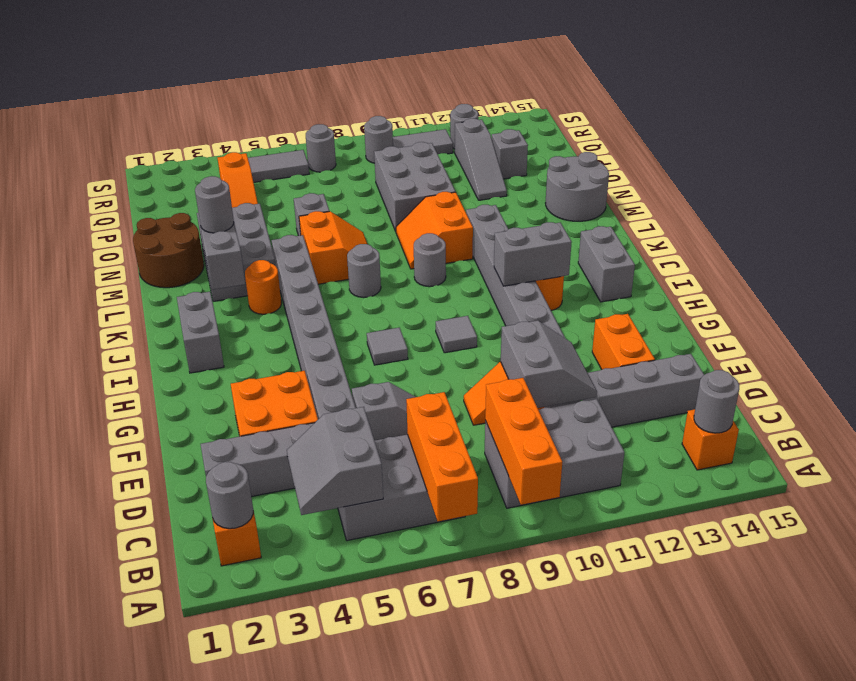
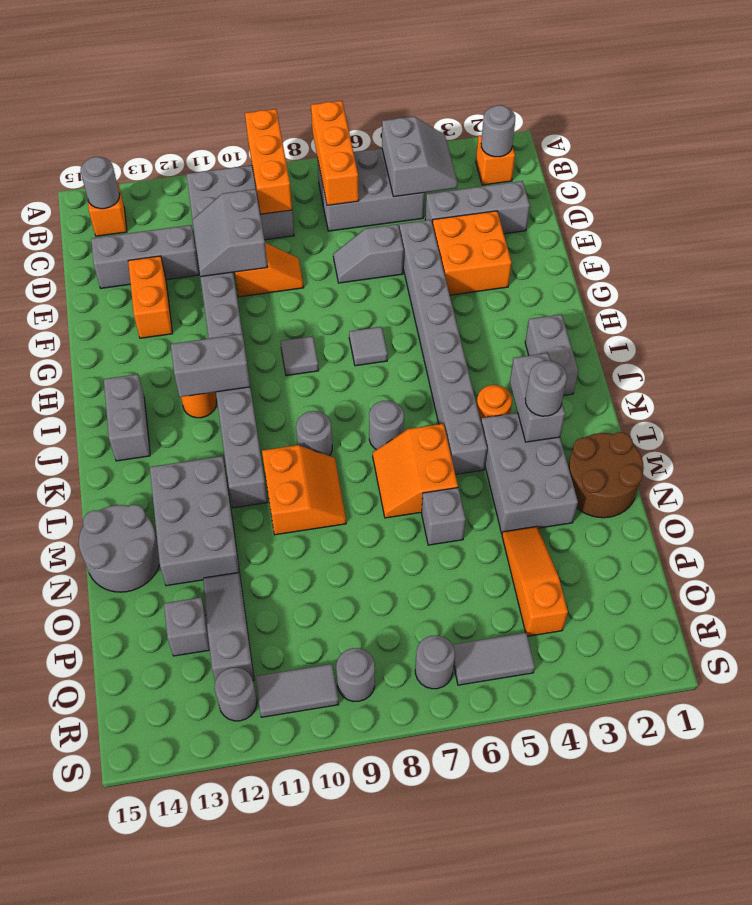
grey 2x3 brick [374,142,456,231] -> grey 2x3 brick moved to [150,456,240,586]

